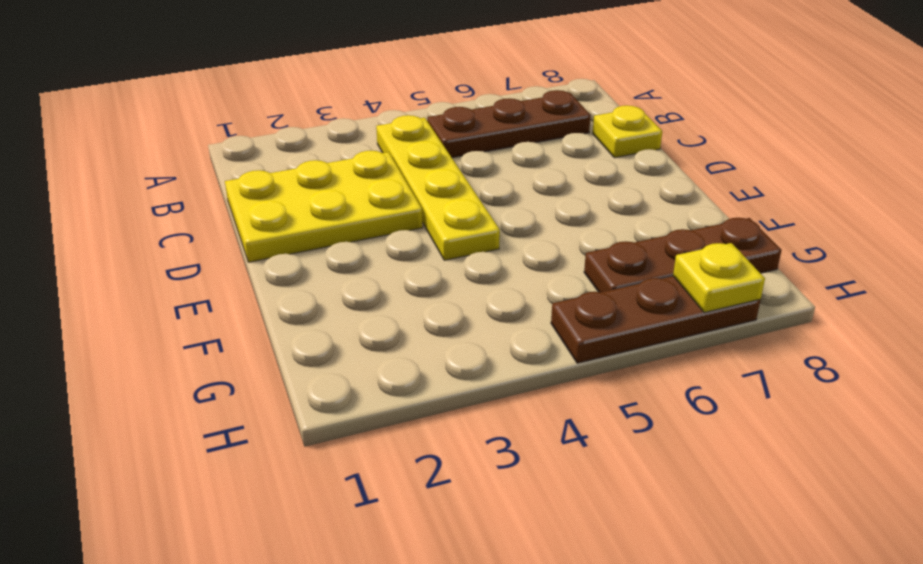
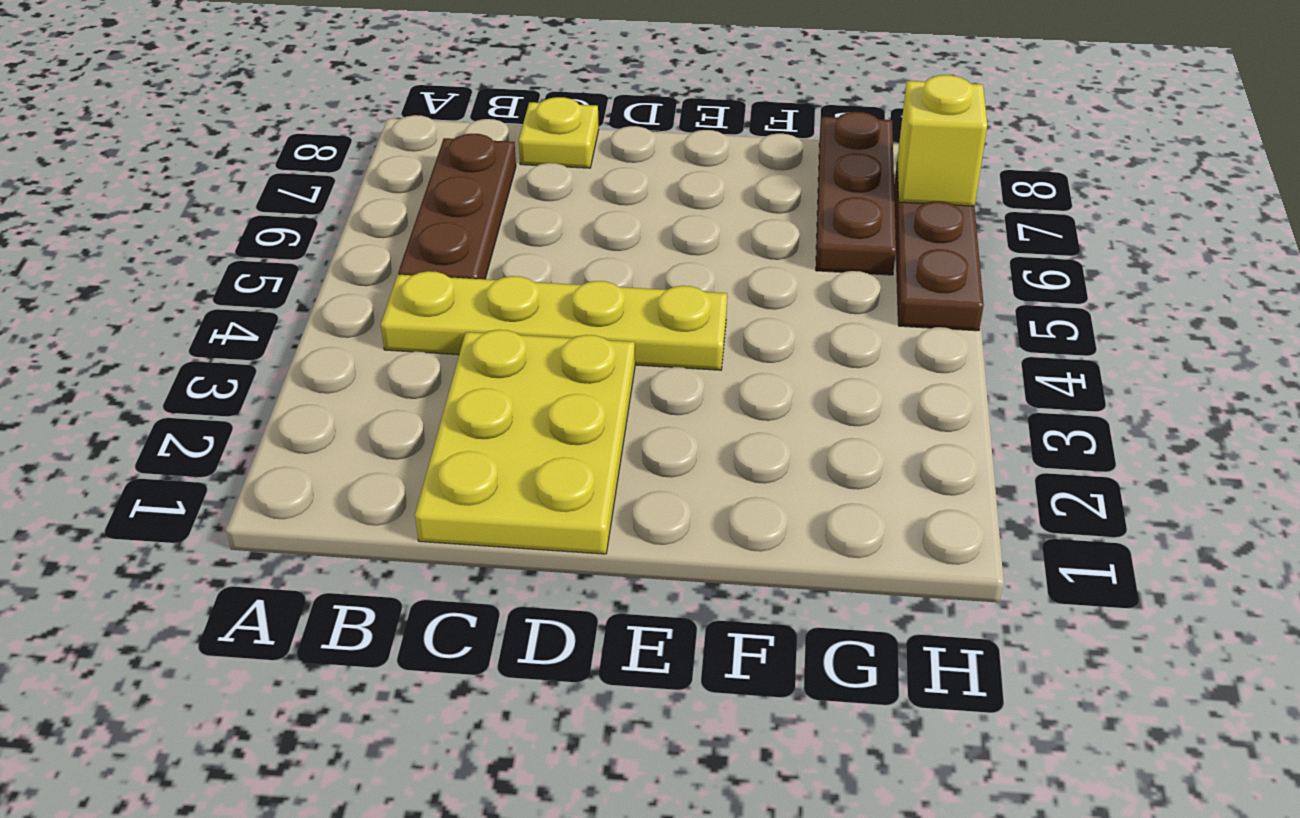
yellow 1x1 plate [673,243,765,312] -> yellow 1x1 brick [897,75,987,206]

